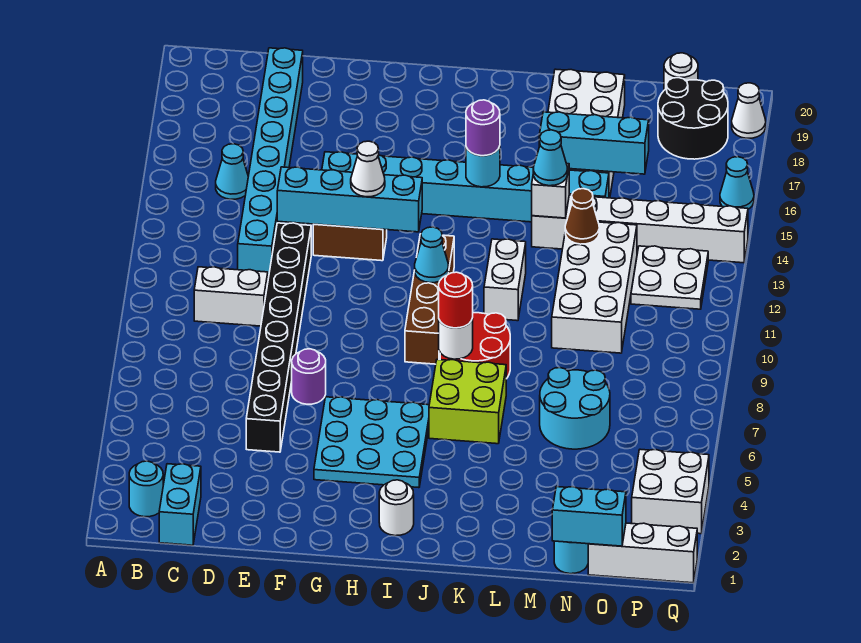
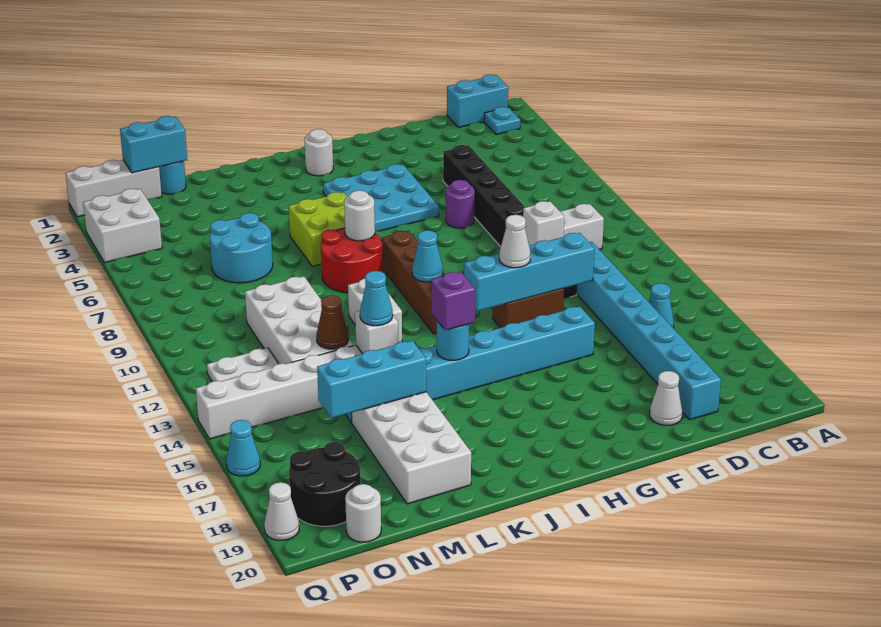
cyan 1x1 round brick [129,461,163,517] -> cyan 1x1 plate [484,107,520,135]
cyan 1x2 brick [159,464,201,545] -> cyan 1x2 brick turned to [447,74,508,128]
none -> white 1x1 brick [523,201,564,246]
none -> white 1x1 cone [650,371,683,425]
red 1x1 round brick [439,272,473,328] -> none
purple 1x1 round brick [466,100,500,156] -> purple 1x1 brick [431,272,475,330]

